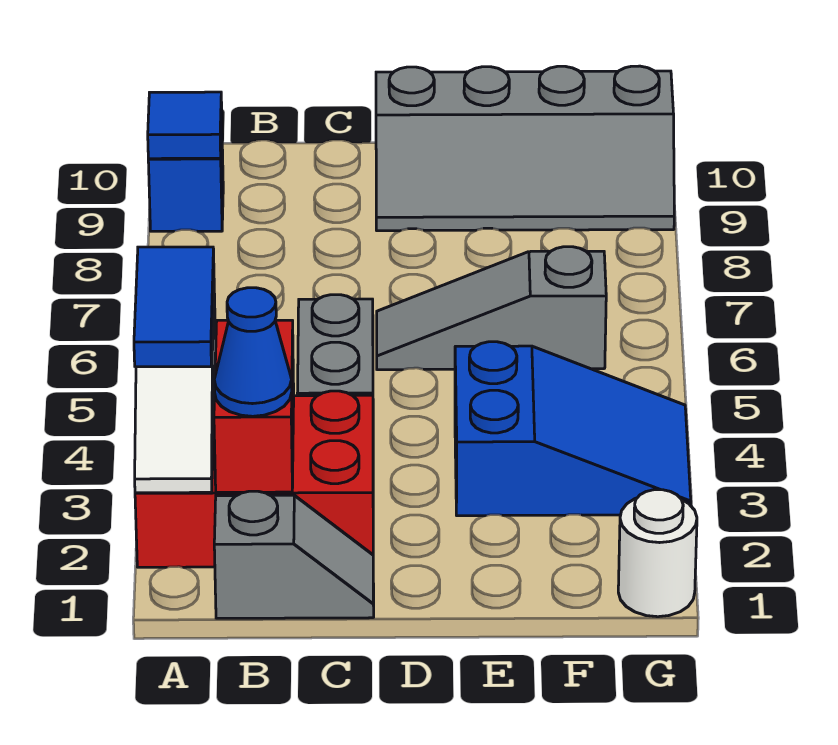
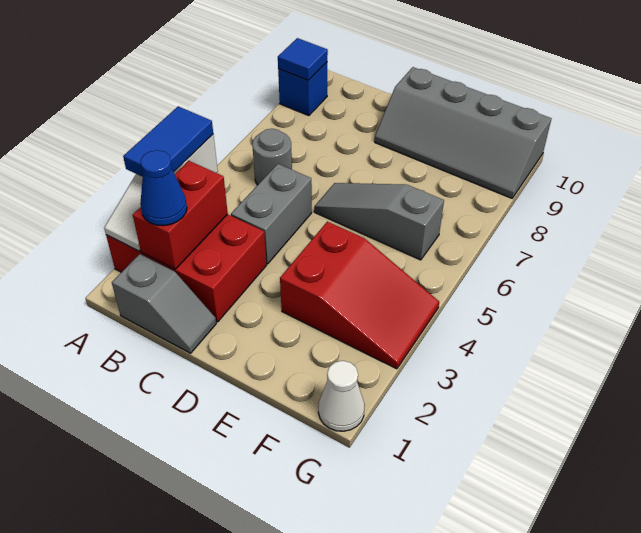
none -> grey 1x1 round brick [252,129,292,185]
blue 2x3 slope [455,342,691,516] -> red 2x3 slope [280,222,439,369]
white 1x1 round brick [618,490,697,617] -> white 1x1 cone [318,361,365,431]

